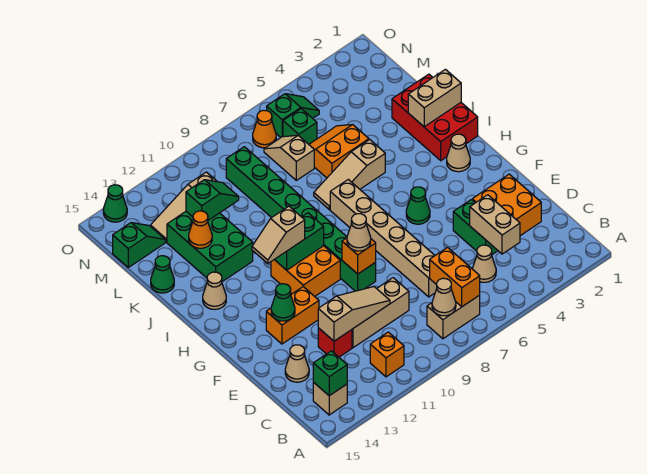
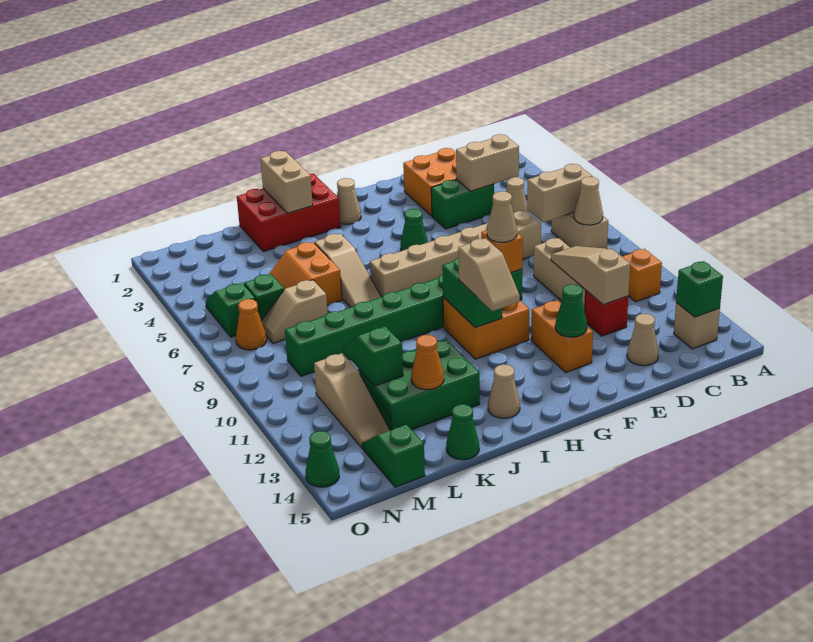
orange 1x2 brick [430,248,480,307] -> tan 1x2 brick [527,164,593,222]

